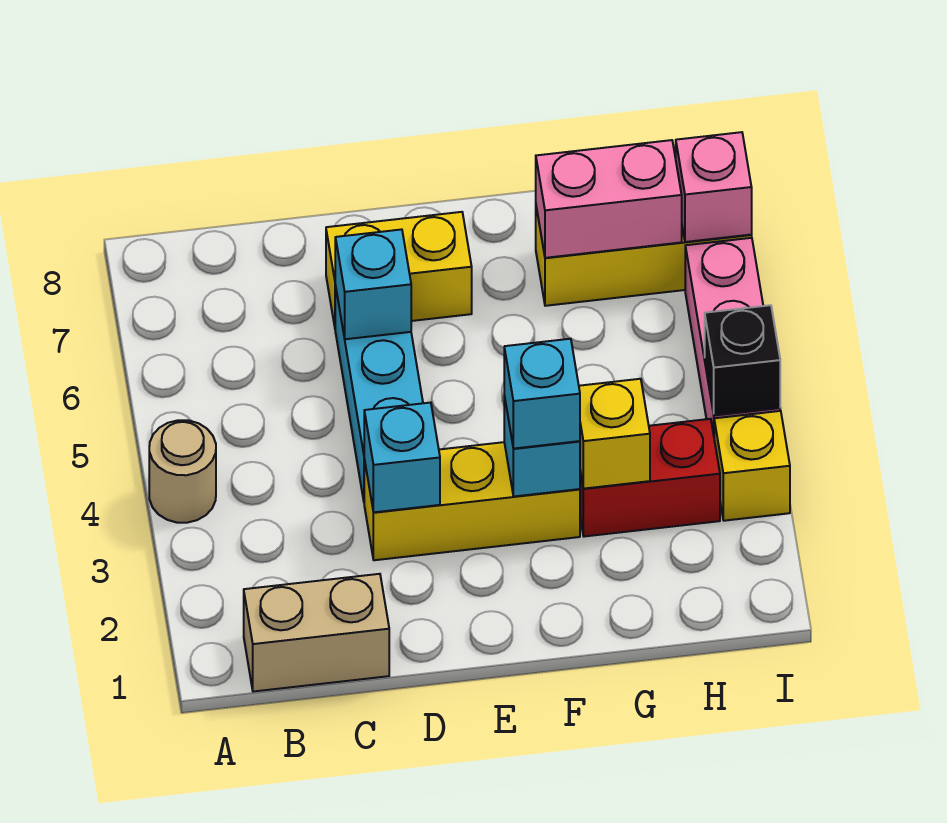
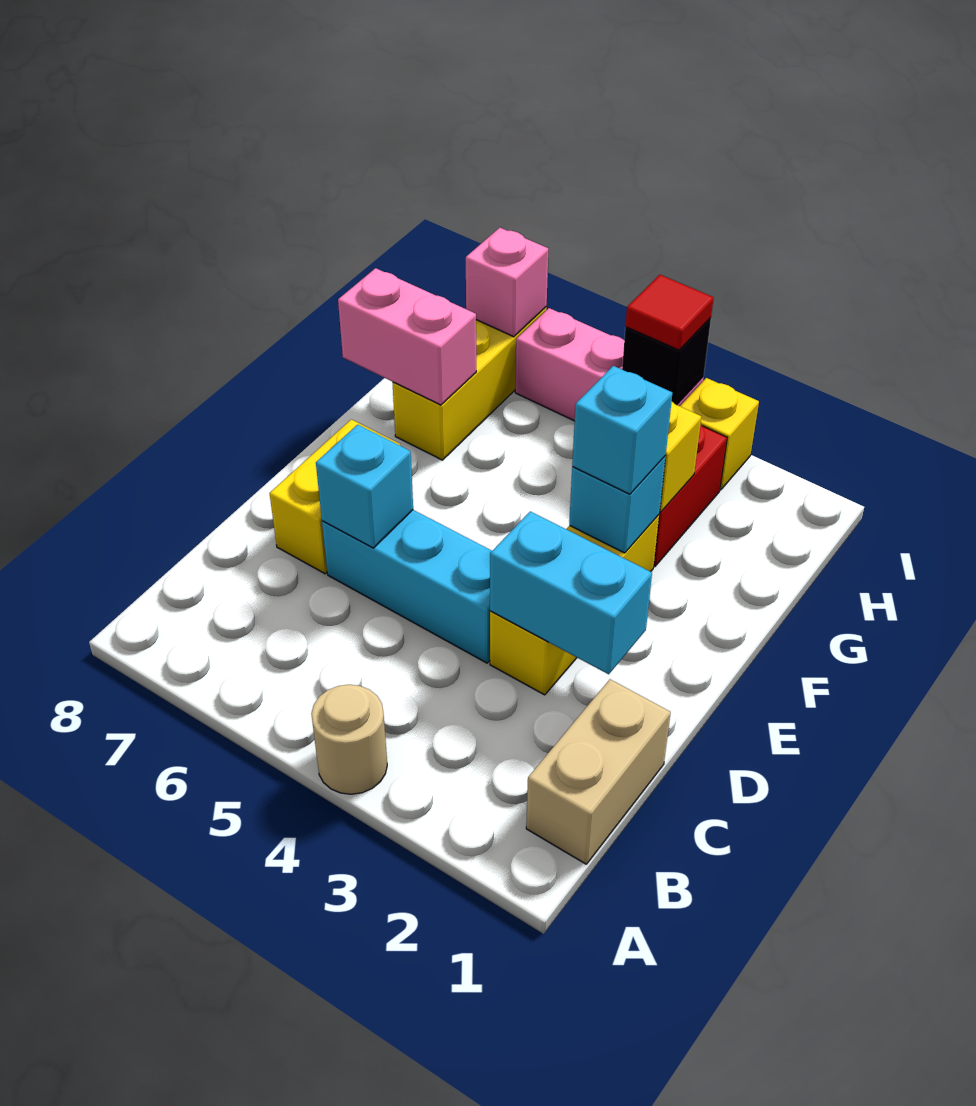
cyan 1x1 brick [364,403,440,512] -> cyan 1x2 brick [490,511,652,674]
pink 1x2 brick [536,140,682,258] -> pink 1x2 brick turned to [338,268,476,405]
none -> red 1x1 tile [625,275,714,350]

